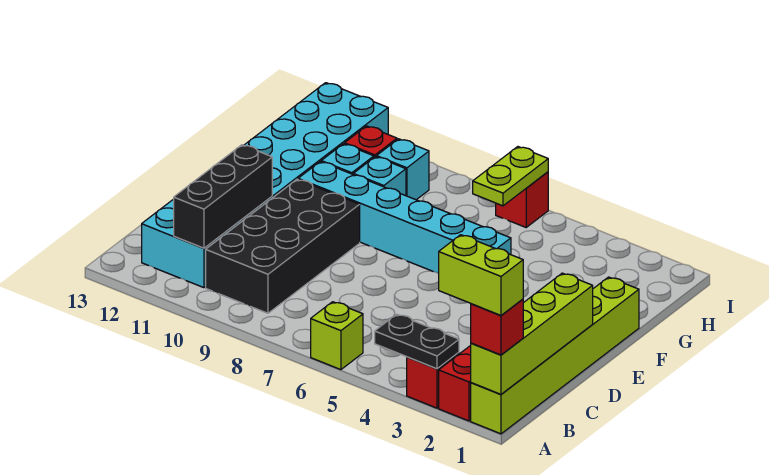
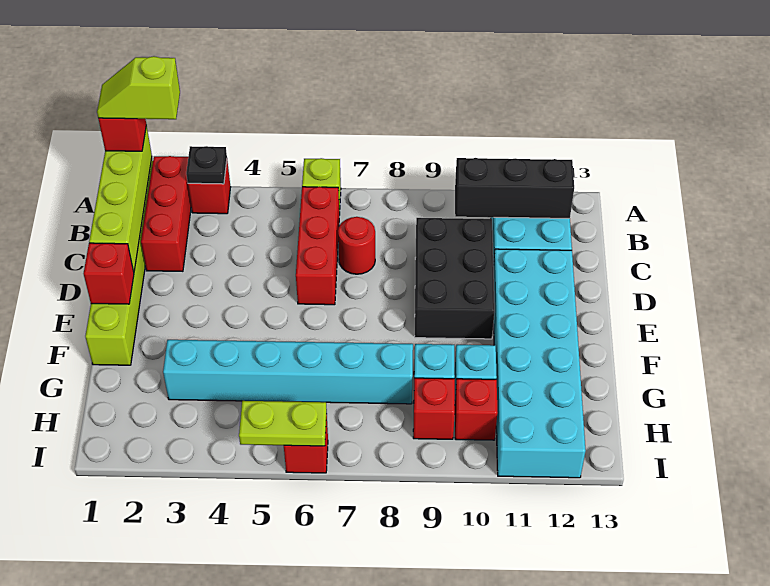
lime 1x2 brick [439,235,523,316] -> lime 1x2 slope [97,56,180,119]
black 1x2 plate [375,314,459,369] -> black 1x1 plate [186,146,227,184]
none -> red 1x3 brick [296,187,339,305]
black 2x4 brick [206,179,360,313] -> black 2x3 brick [415,218,495,339]
black 1x3 brick [174,145,272,248] -> black 1x3 brick turned to [455,158,574,218]
none -> red 1x1 round brick [338,217,375,274]
none -> red 1x1 brick [84,243,134,304]
cyan 1x6 brick [298,162,511,274] -> cyan 1x6 brick moved to [163,340,413,404]
lime 1x2 plate [473,147,548,206] -> lime 1x2 plate turned to [239,401,327,446]
cyan 1x1 brick [377,139,429,200] -> red 1x1 brick [413,378,455,439]

